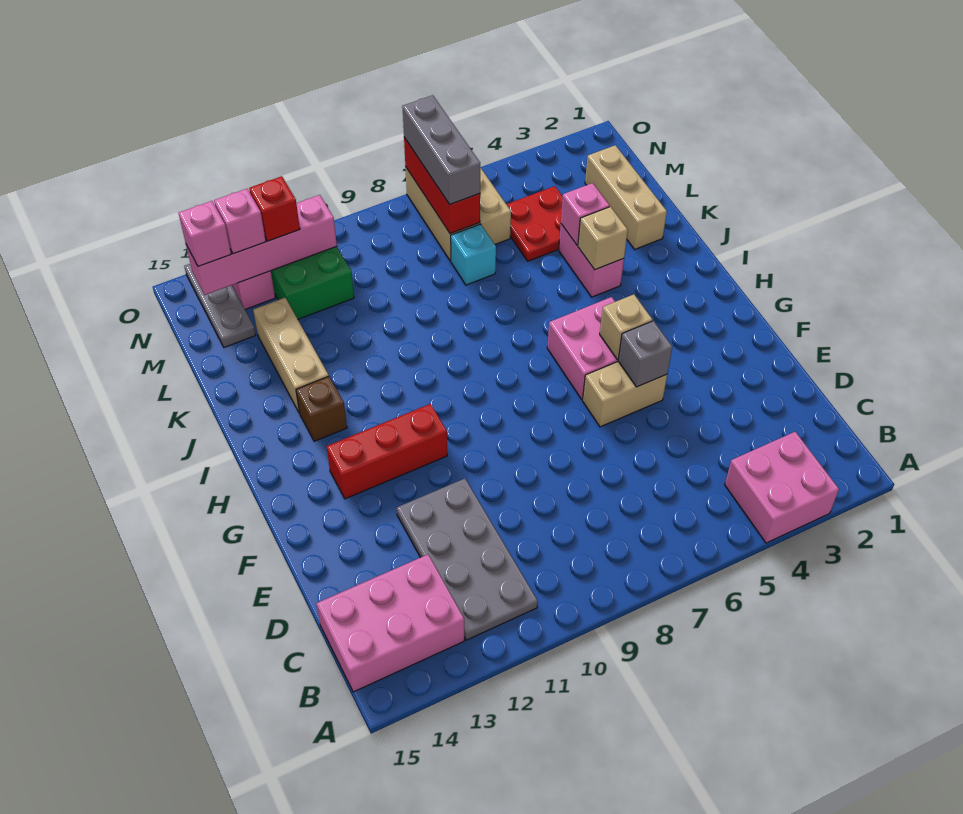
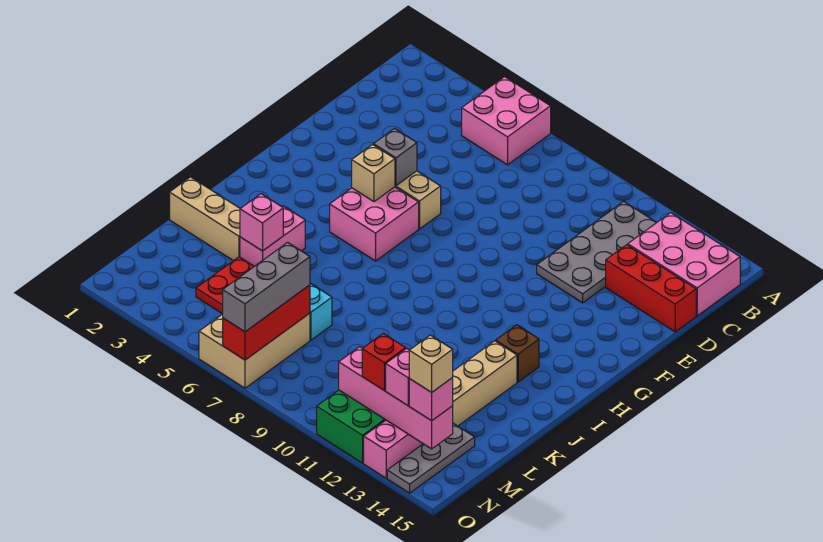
pink 2x2 brick [725,432,839,543] -> pink 2x2 brick moved to [462,77,551,165]
red 1x3 brick [326,404,447,499] -> red 1x3 brick moved to [606,245,696,332]
tan 1x1 brick [578,207,628,270] -> tan 1x1 brick moved to [409,335,453,392]
tan 1x3 brick [585,145,667,249] -> tan 1x3 brick turned to [170,177,240,261]

